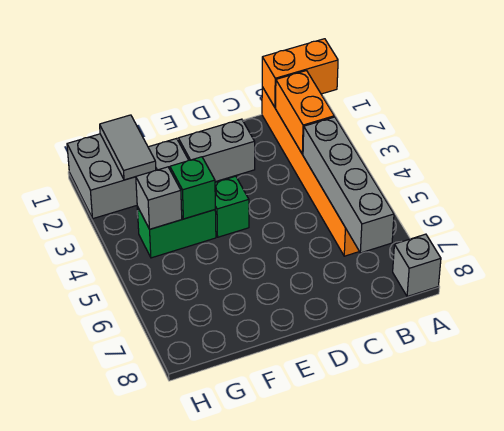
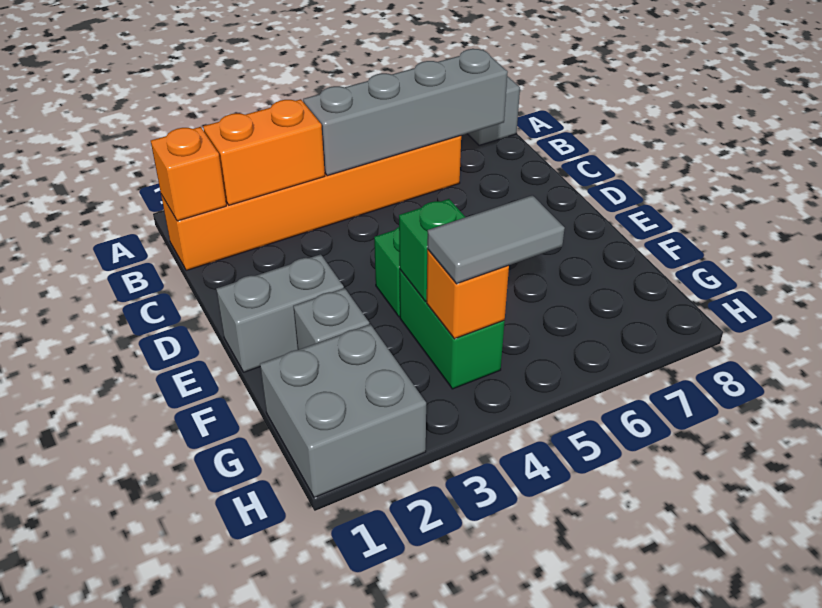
orange 1x2 brick [262,39,338,108] -> orange 1x1 brick [151,127,226,221]
grey 1x2 brick [178,119,255,182] -> grey 1x2 brick turned to [216,254,344,372]
grey 1x2 tile [100,115,156,180] -> grey 1x2 tile moved to [427,195,565,284]
grey 1x1 brick [136,167,182,229] -> orange 1x1 brick [427,250,509,339]

